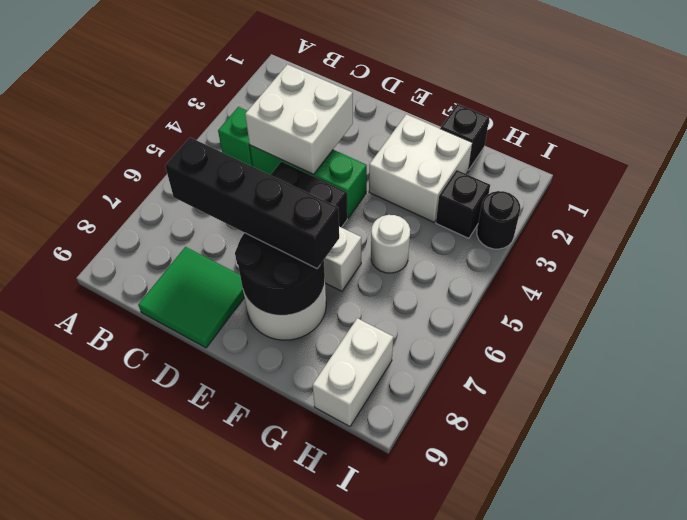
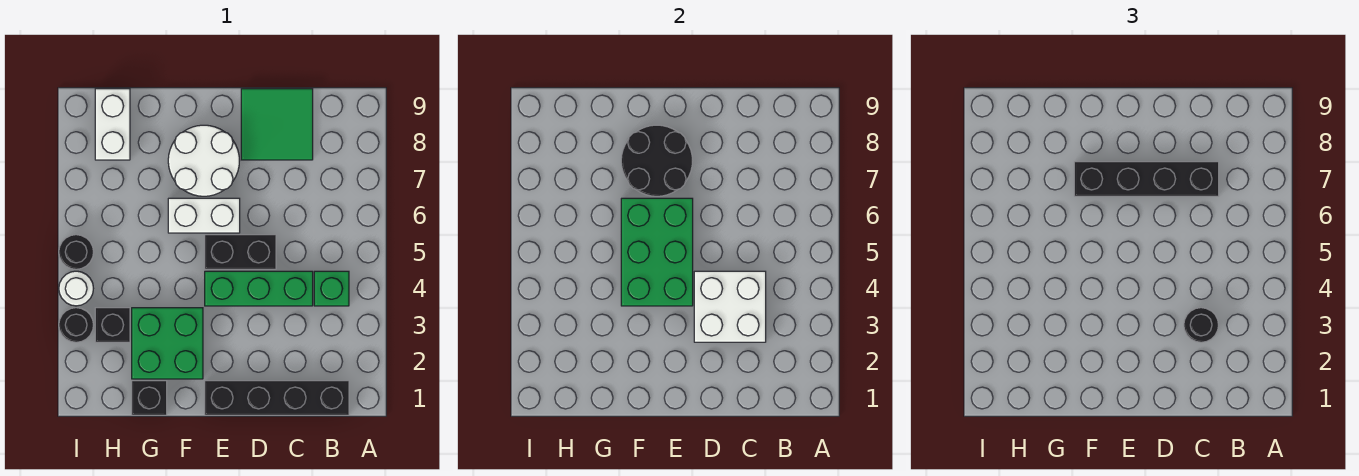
none -> black 1x4 brick [205,381,349,415]
none -> black 1x1 round brick [1184,308,1218,342]
none -> green 2x3 brick [621,198,693,306]
white 2x2 brick [369,114,472,222] -> green 2x2 brick [132,308,203,379]
white 1x1 round brick [371,215,410,273] -> white 1x1 round brick moved to [59,271,93,306]
none -> black 1x1 round brick [59,235,93,269]

